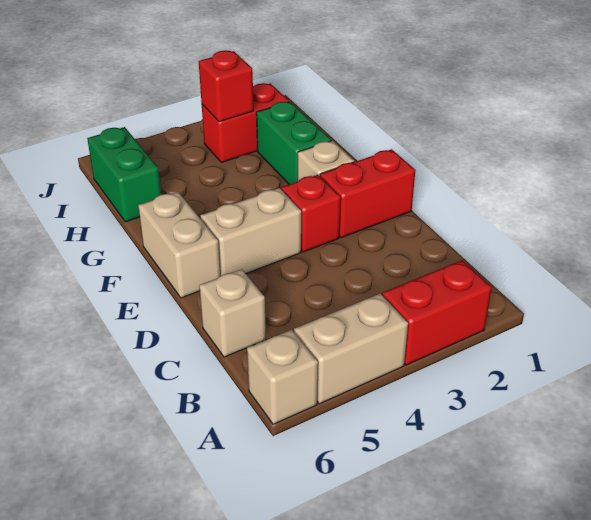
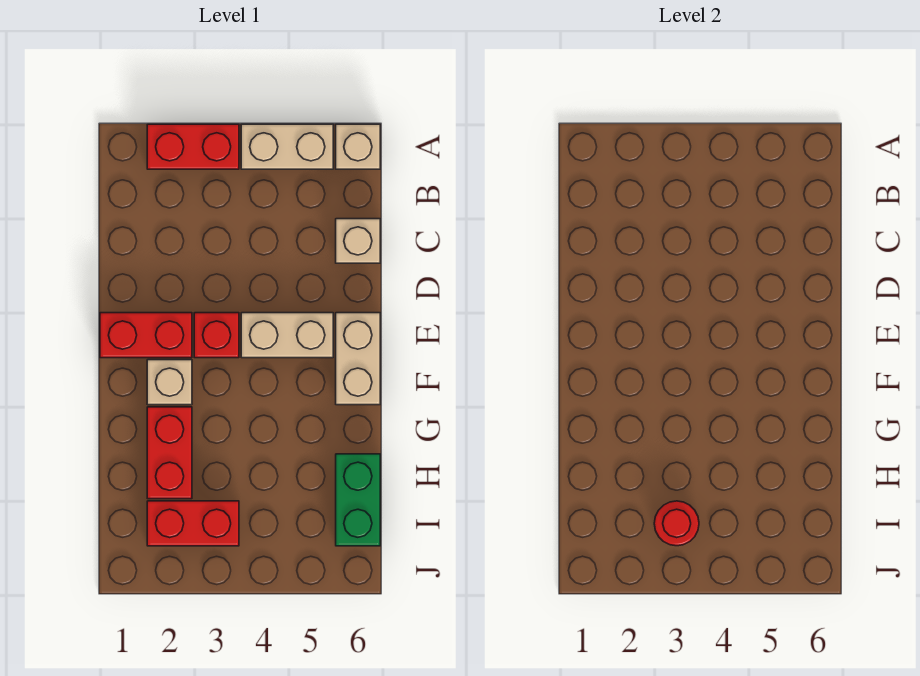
green 1x2 brick [256,102,331,184] -> red 1x2 brick [147,407,192,499]
red 1x1 brick [199,50,254,122] -> red 1x1 round brick [654,501,699,546]

